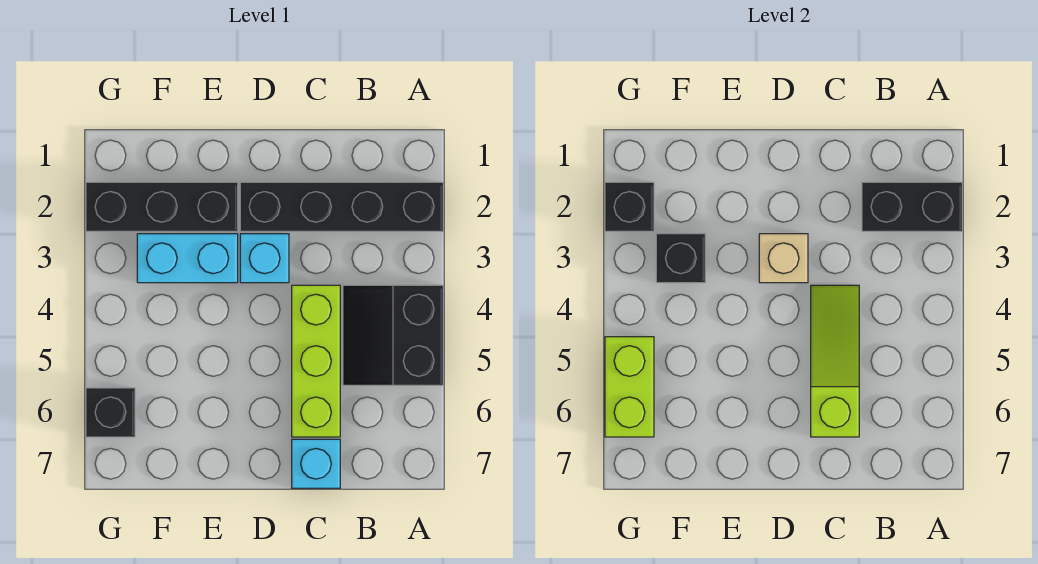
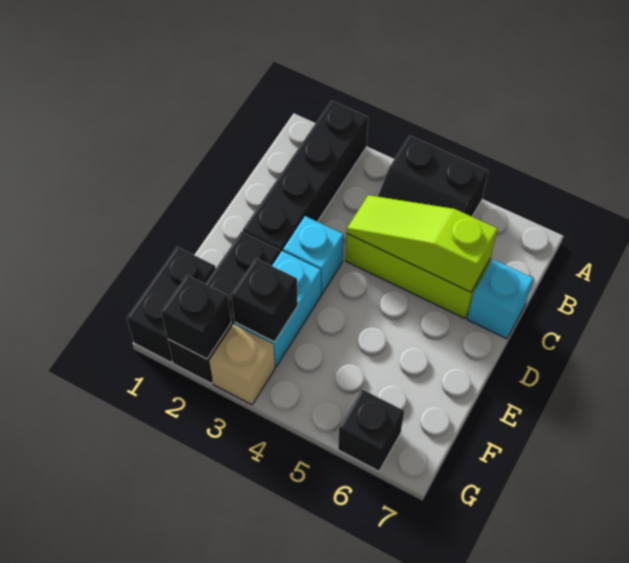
black 1x2 brick [862,182,962,231] -> black 1x2 brick moved to [127,247,216,362]
tan 1x1 brick [759,234,808,283] -> tan 1x1 brick moved to [209,324,275,405]
lime 1x2 brick [605,337,654,437] -> none

